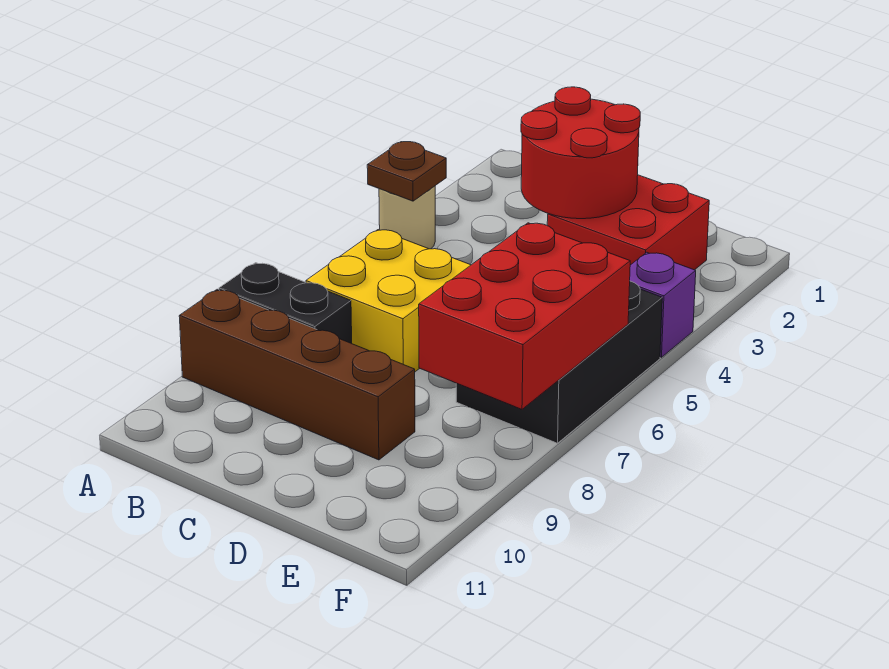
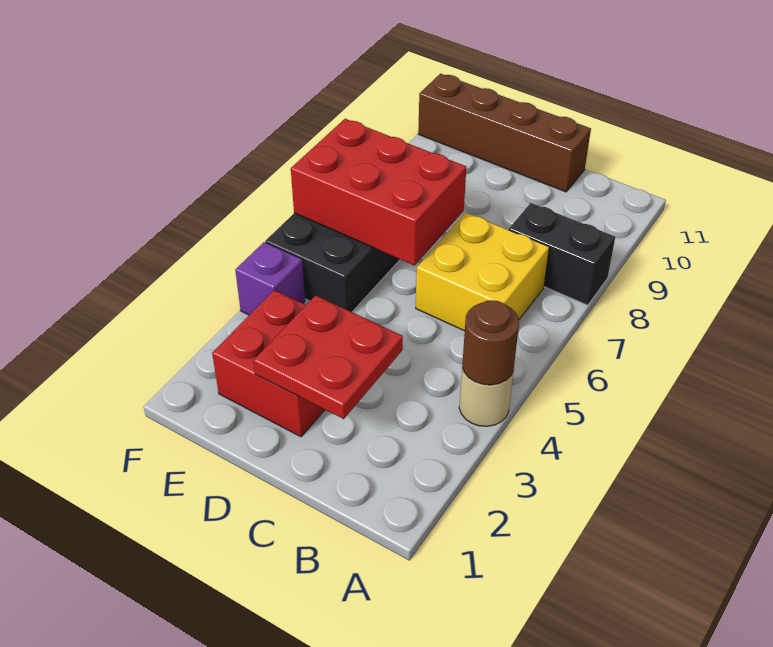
brown 1x1 plate [367,142,446,201] -> brown 1x1 round brick [462,300,519,385]
brown 1x4 brick [179,289,415,460] -> brown 1x4 brick moved to [418,74,591,192]
red 2x2 round brick [521,87,640,219] -> red 2x2 plate [254,295,403,419]
red 2x3 brick [419,223,630,409] -> red 2x3 brick turned to [291,119,466,265]

